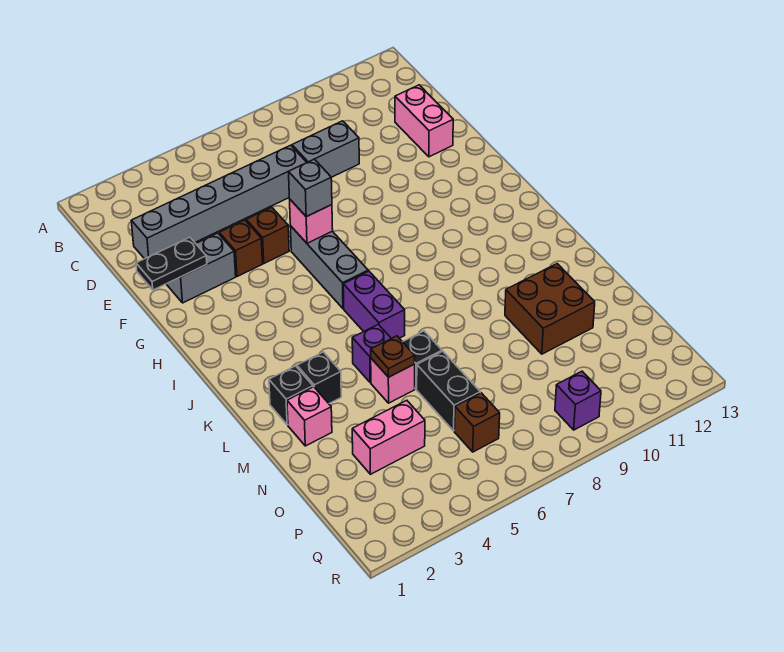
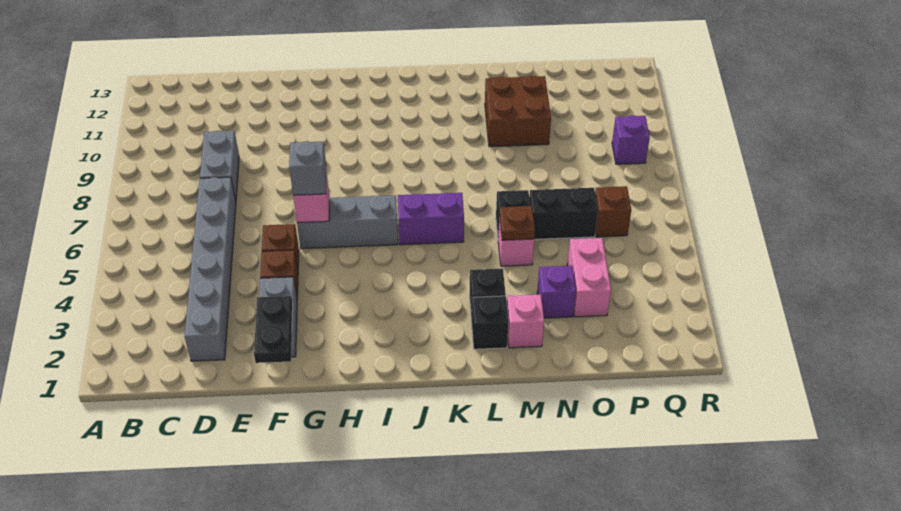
pink 1x2 brick [395,85,453,157] -> none
purple 1x1 brick [352,324,391,383] -> purple 1x1 brick moved to [537,266,576,318]

